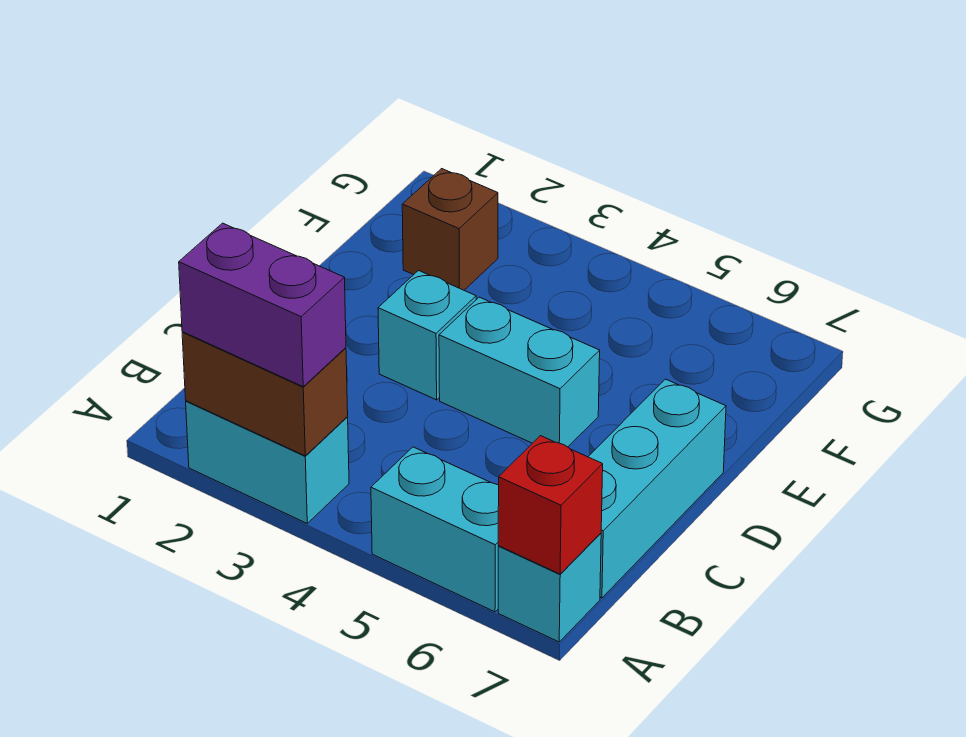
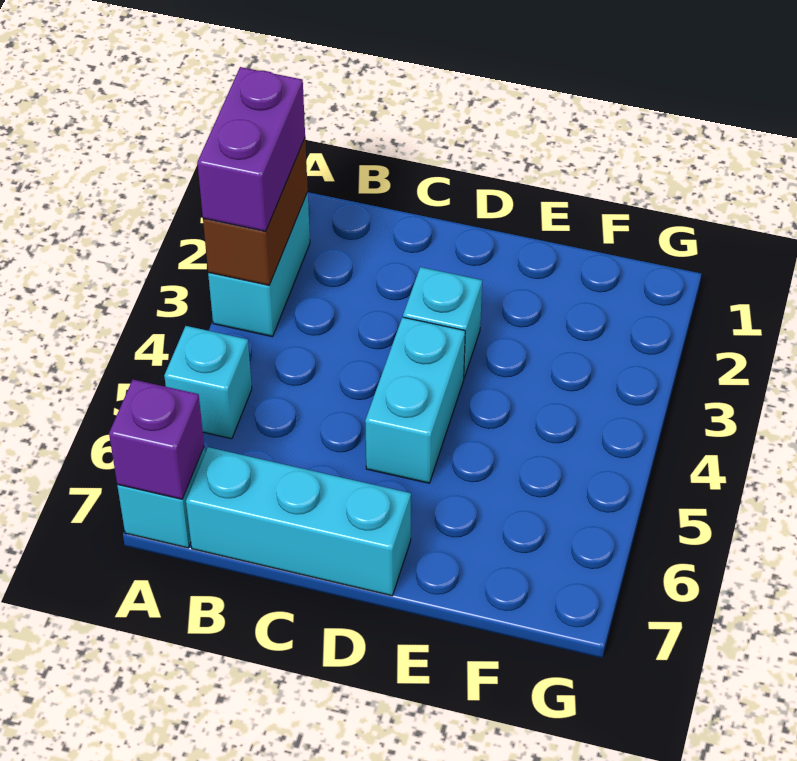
cyan 1x2 brick [371,447,499,612] -> cyan 1x1 brick [164,326,252,439]
red 1x1 brick [498,436,603,574] -> purple 1x1 brick [109,380,204,499]
brown 1x1 brick [402,169,498,290] -> none

